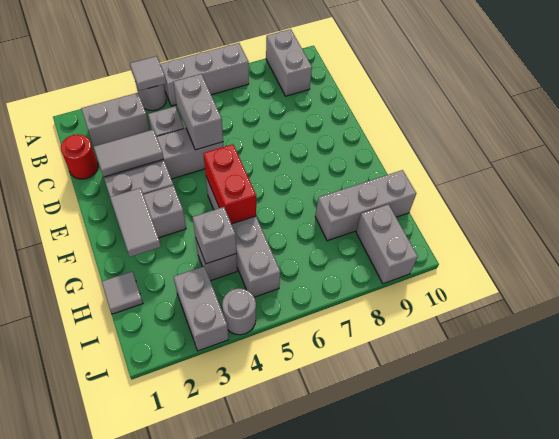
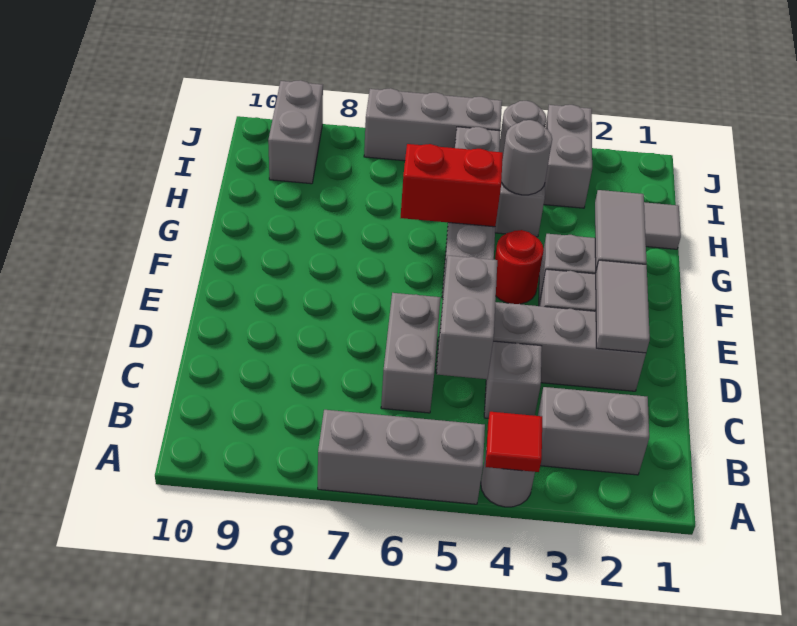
grey 1x1 tile [130,56,166,91] -> red 1x1 tile [486,412,543,472]
grey 1x2 brick [266,29,312,96] -> grey 1x2 brick moved to [381,293,441,413]
red 1x1 round brick [61,134,98,179] -> red 1x1 round brick moved to [495,230,544,304]
grey 1x2 tile [94,129,164,177] -> grey 1x2 tile turned to [596,260,650,353]
red 1x2 brick [203,144,256,224] -> red 1x2 brick turned to [401,144,503,227]
grey 1x1 brick [192,207,236,264] -> grey 1x1 round brick [501,120,552,195]
grey 1x3 brick [315,170,416,241] -> grey 1x3 brick moved to [364,88,502,161]

